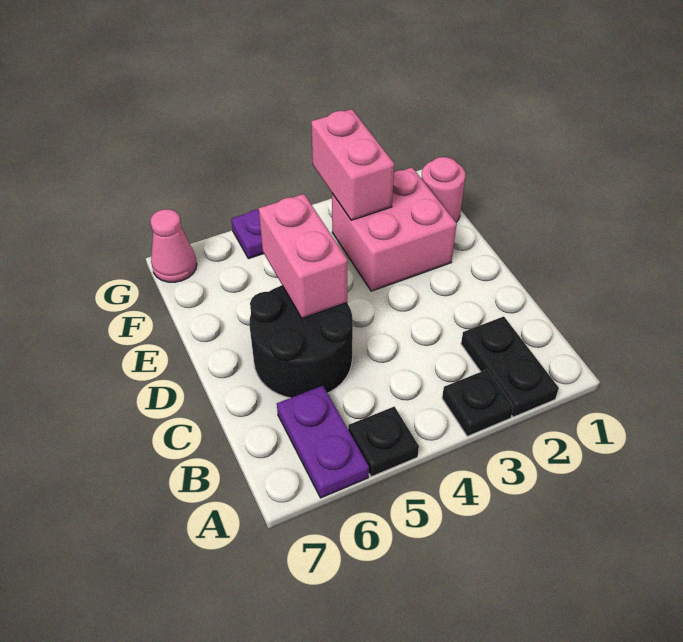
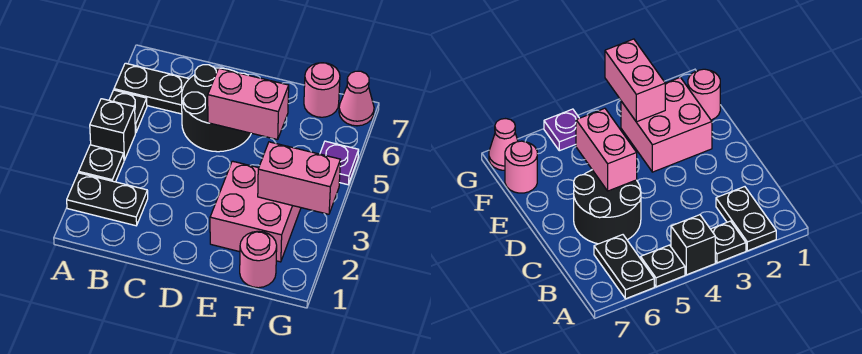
none -> black 1x1 brick [90,99,135,160]
purple 1x2 plate [277,386,369,498] -> black 1x2 plate [114,63,189,114]
none -> pink 1x1 round brick [304,63,340,117]

